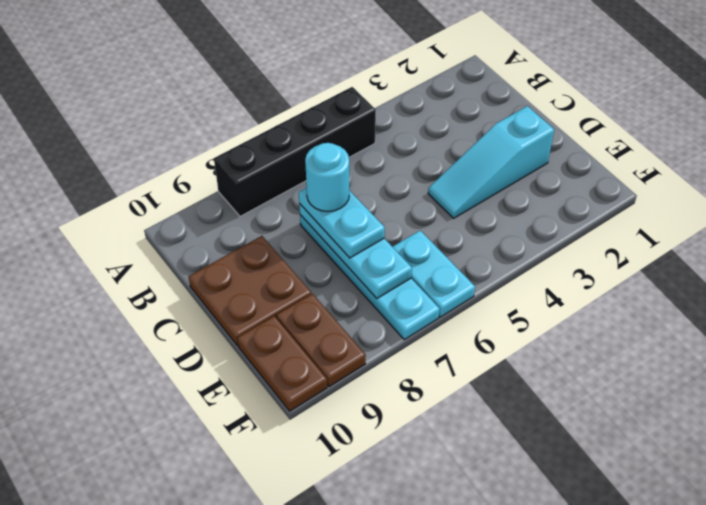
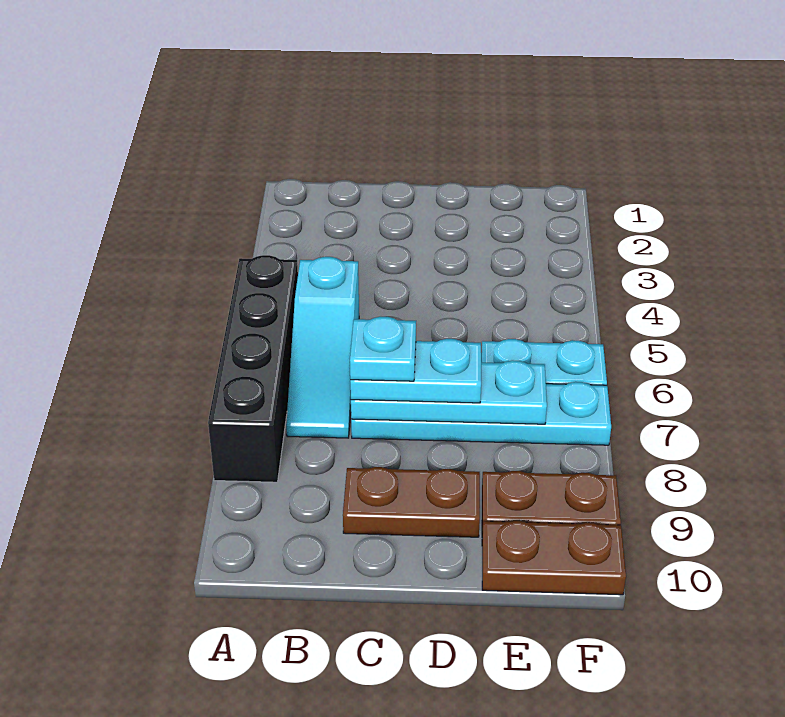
cyan 1x1 round brick [305,143,349,211] -> cyan 1x1 plate [350,317,416,381]
brown 2x2 plate [189,236,311,346] -> brown 1x2 plate [343,467,480,537]
cyan 1x3 slope [428,106,554,218] -> cyan 1x3 slope moved to [286,257,359,438]

